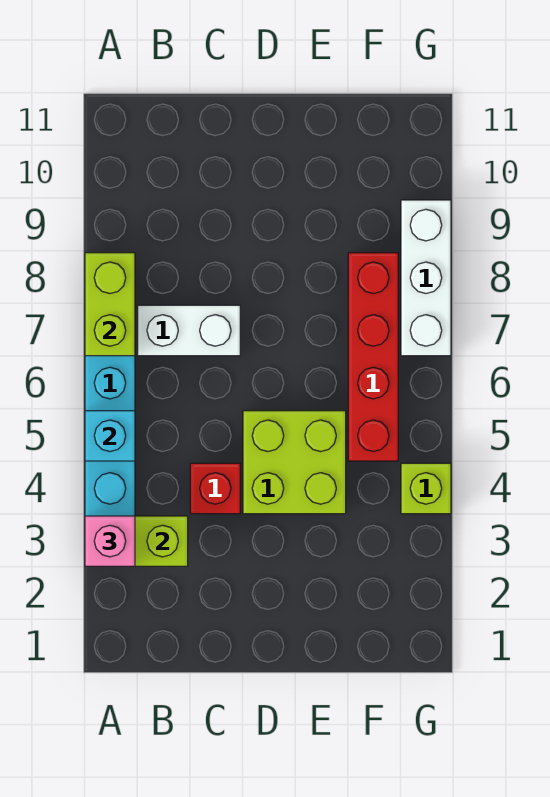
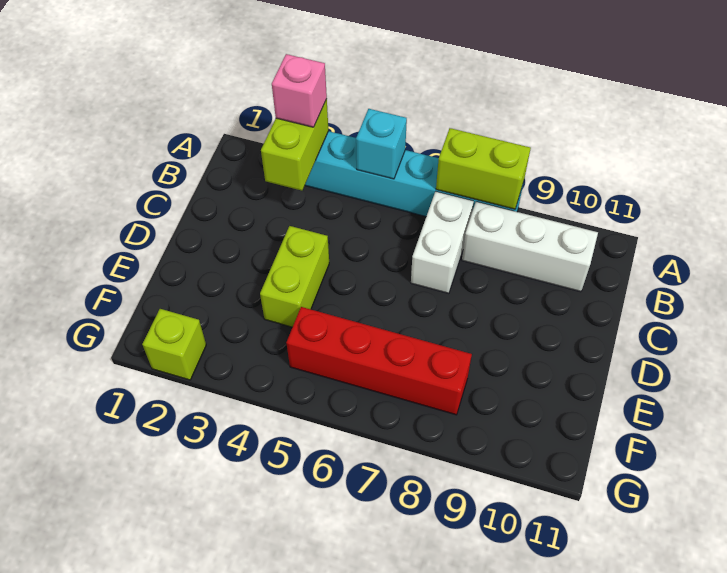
red 1x1 brick [190,463,240,514] -> none
lime 2x2 brick [243,411,346,514] -> lime 1x2 brick [260,226,329,327]
lime 1x1 brick [401,463,451,514] -> lime 1x1 brick moved to [142,309,206,380]
white 1x3 brick [401,200,451,356] -> white 1x3 brick moved to [462,202,598,292]

